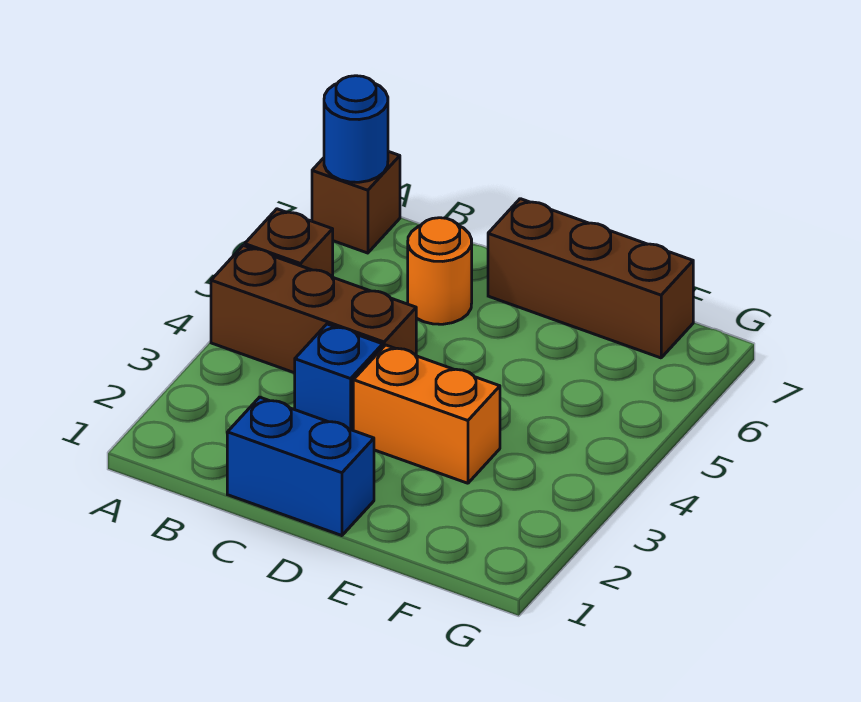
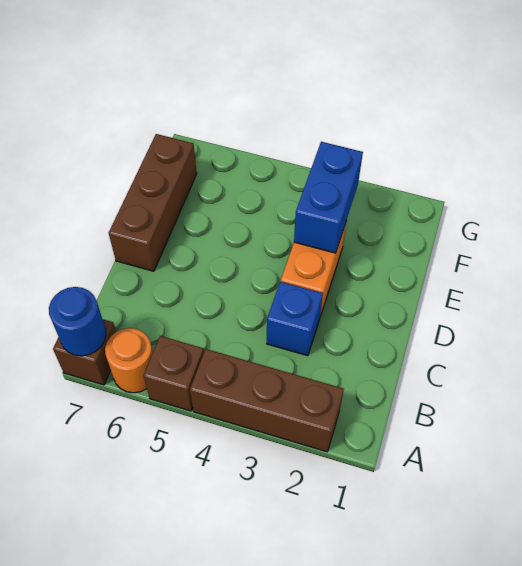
brown 1x3 brick [211,246,416,373] -> brown 1x3 brick turned to [190,349,344,452]
blue 1x2 brick [227,397,374,536] -> blue 1x2 brick moved to [294,142,363,253]
orange 1x1 round brick [408,218,472,324] -> orange 1x1 round brick moved to [105,328,153,393]

